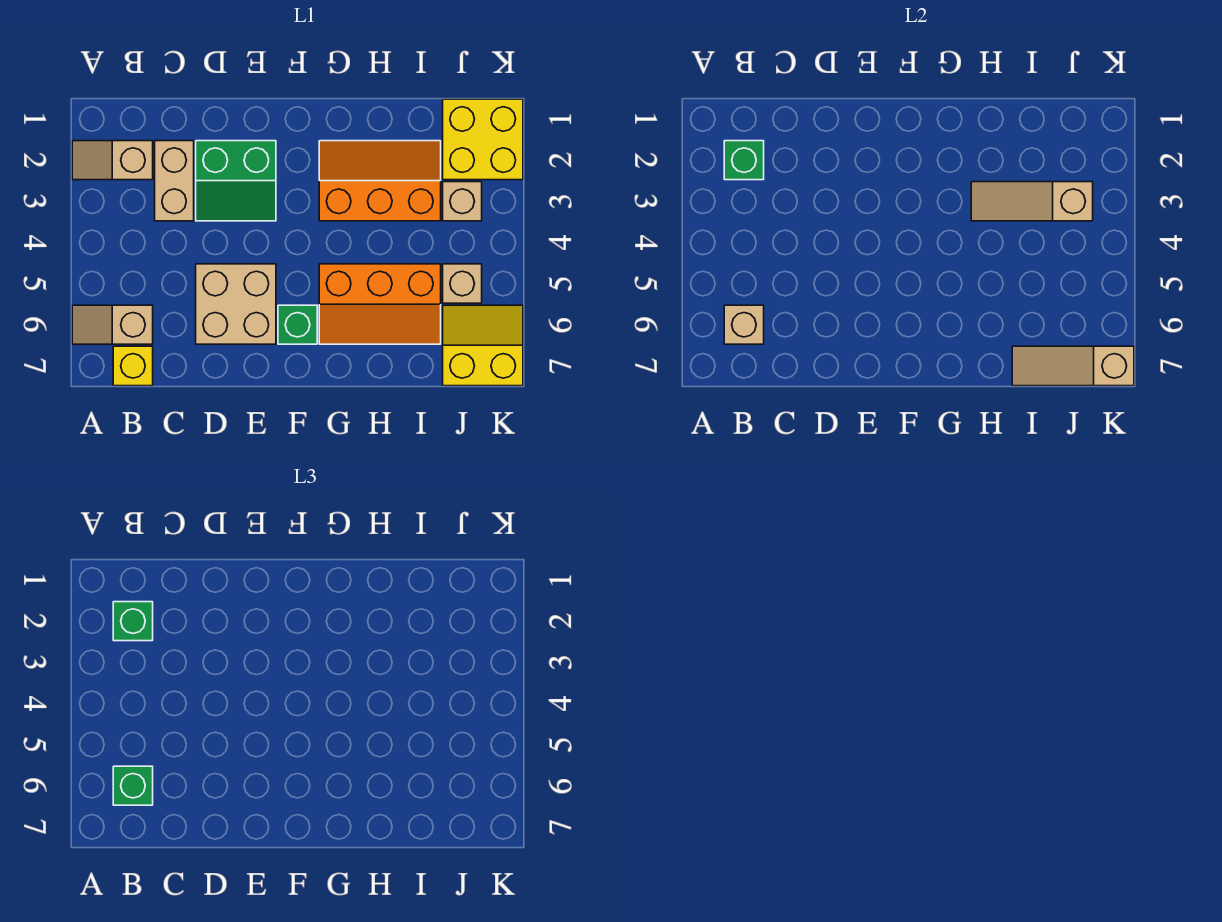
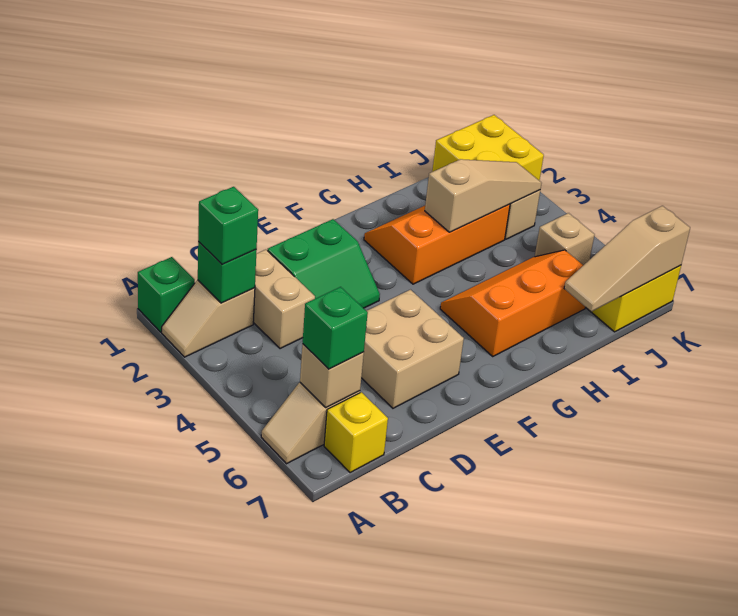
green 1x1 brick [278,305,317,344] -> green 1x1 brick moved to [138,257,195,332]
orange 2x3 slope [319,264,441,344] -> orange 2x3 slope turned to [440,250,585,357]
tan 1x3 slope [971,182,1093,221] -> tan 1x3 slope turned to [425,159,542,232]

